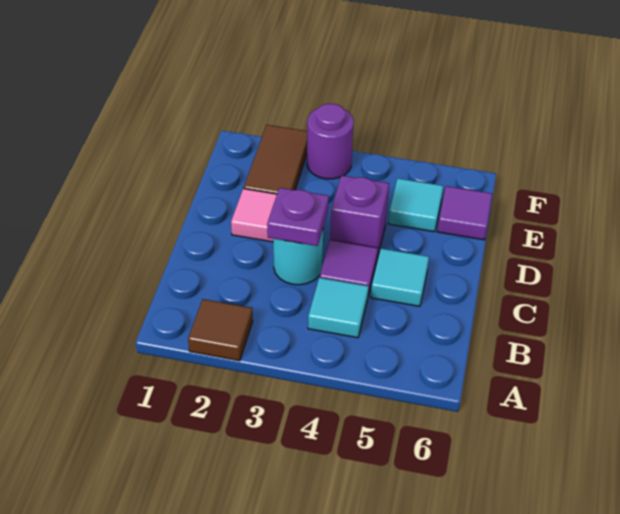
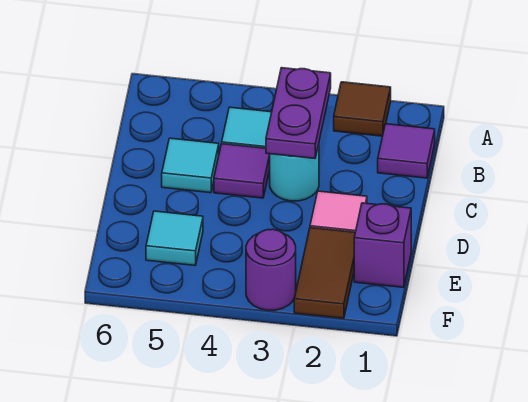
purple 1x1 plate [267,188,329,246] -> purple 1x2 plate [266,68,331,158]
purple 1x1 brick [330,175,389,258] -> purple 1x1 brick moved to [354,203,411,287]
purple 1x1 tile [438,186,492,240] -> purple 1x1 tile moved to [378,124,435,178]

